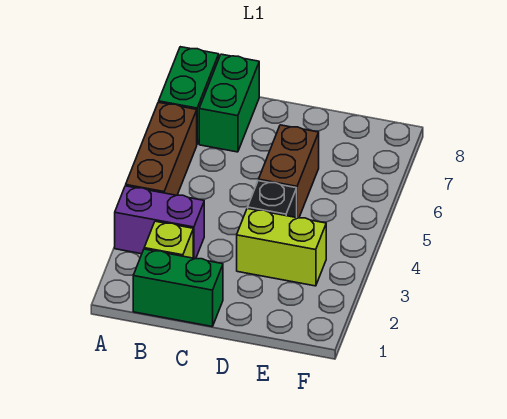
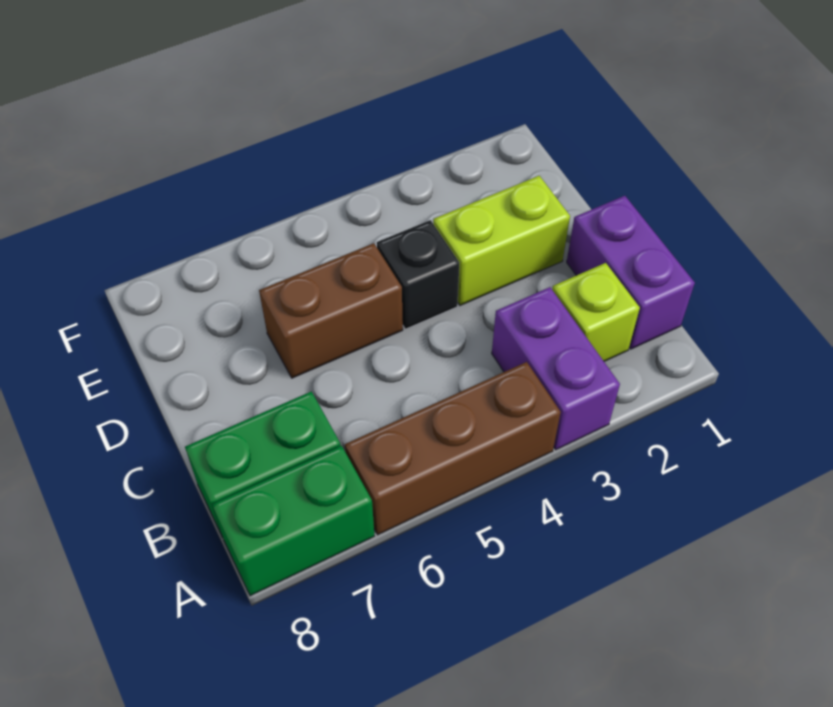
green 1x2 brick [133,249,223,326] -> purple 1x2 brick [567,196,695,349]
lime 1x2 brick [237,208,326,286] -> lime 1x2 brick turned to [433,176,570,305]

